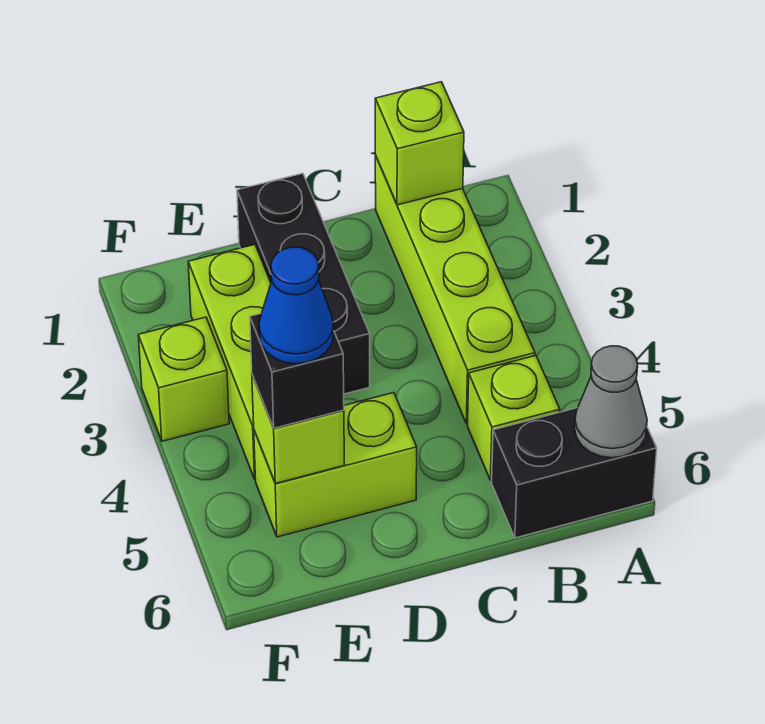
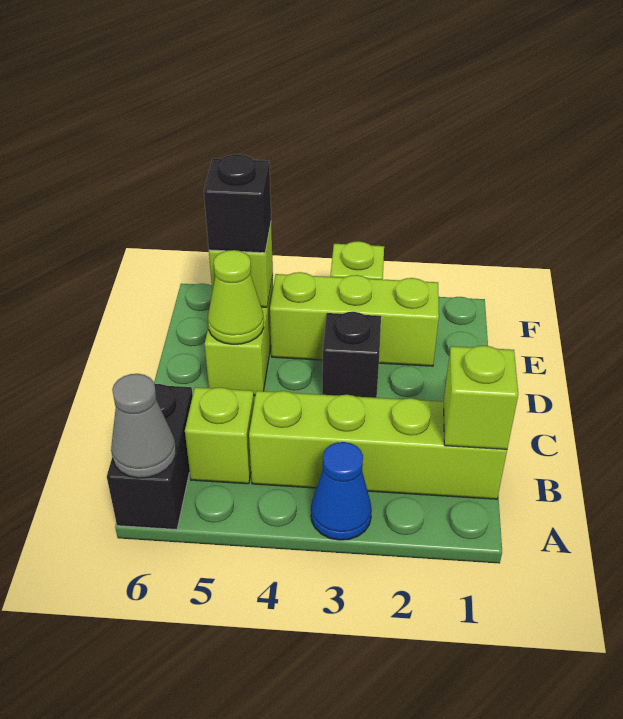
black 1x3 brick [237,173,370,394] -> black 1x1 brick [322,312,381,398]
none -> lime 1x1 cone [208,250,264,344]
blue 1x1 cone [259,247,334,364] -> blue 1x1 cone moved to [311,442,372,540]

